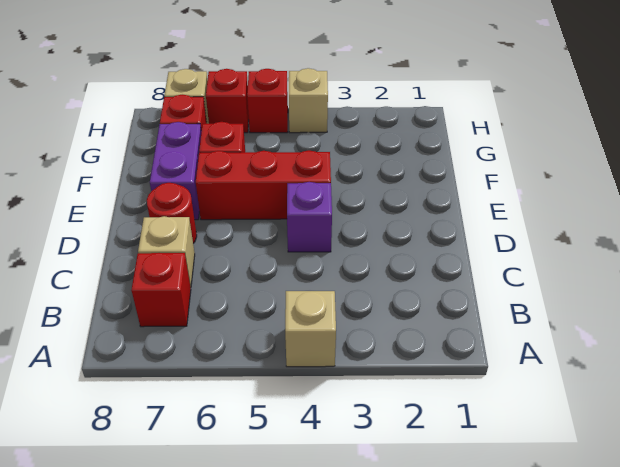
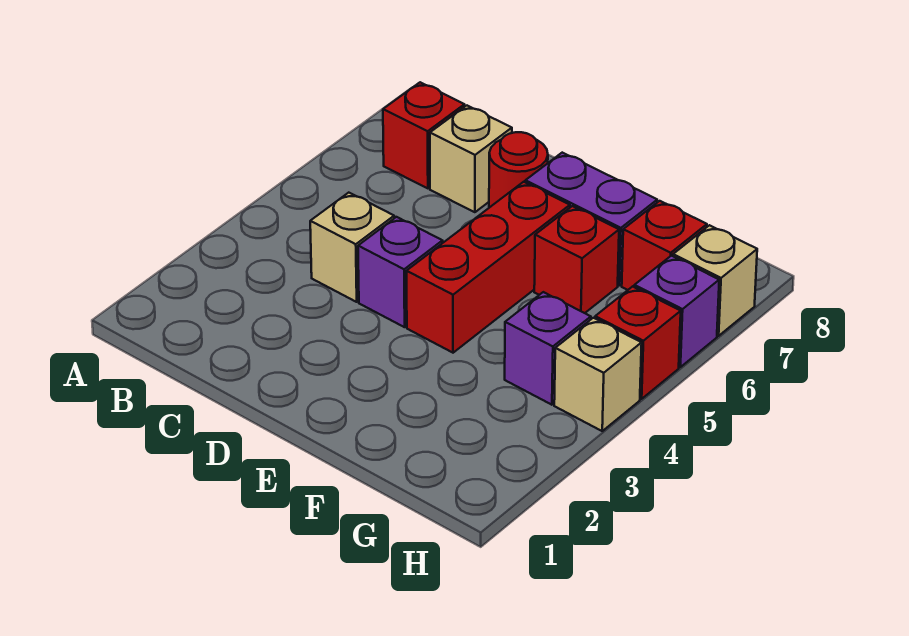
tan 1x1 brick [285,291,336,367] -> tan 1x1 brick moved to [310,193,394,302]
none -> purple 1x1 brick [505,292,591,405]
red 1x1 brick [206,69,249,133] -> purple 1x1 brick [634,256,719,367]

